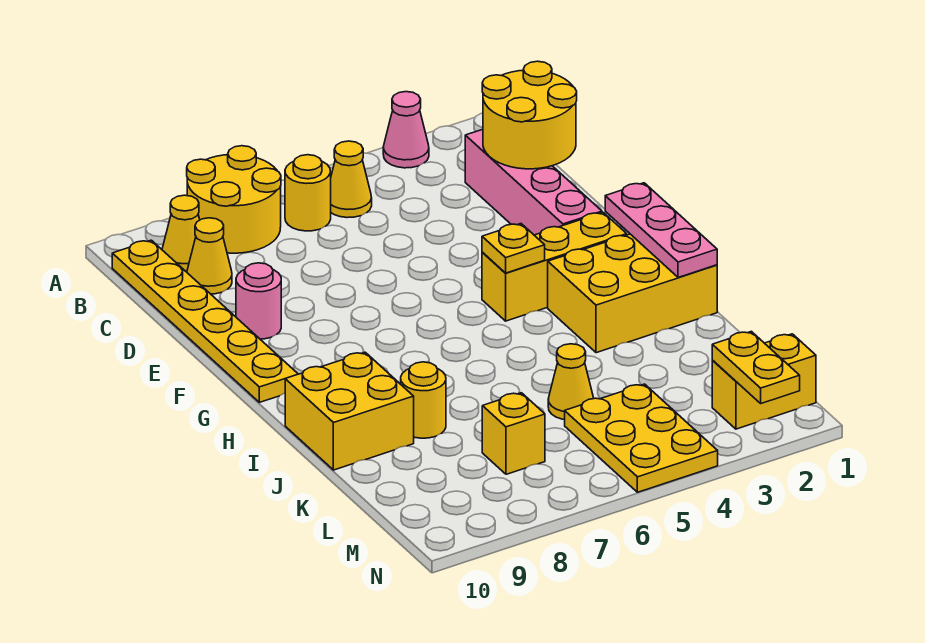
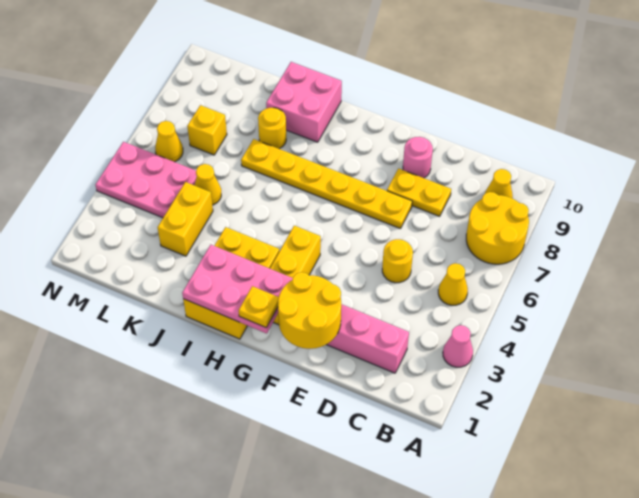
yellow 1x1 round brick [285,155,331,231] -> yellow 1x1 round brick moved to [382,239,413,283]
yellow 1x6 plate [112,240,298,402] -> yellow 1x6 plate moved to [241,139,412,229]
yellow 2x2 round brick [482,61,577,169] -> yellow 2x2 round brick moved to [278,272,341,349]
yellow 1x1 cone [187,218,232,294] -> yellow 1x1 cone moved to [155,121,183,162]
pink 1x3 plate [605,183,717,277] -> pink 2x3 plate [182,245,293,334]
yellow 1x1 plate [482,224,545,273] -> yellow 1x1 plate moved to [239,286,279,328]
yellow 2x2 brick [285,352,414,470] -> pink 2x2 brick [266,62,342,142]
yellow 2x3 plate [565,384,718,492] -> pink 2x3 plate [95,142,197,218]
yellow 1x2 brick [712,334,816,429] -> yellow 1x2 brick moved to [158,182,213,256]
yellow 1x2 plate [712,331,800,403] -> yellow 1x2 plate moved to [387,169,451,216]

